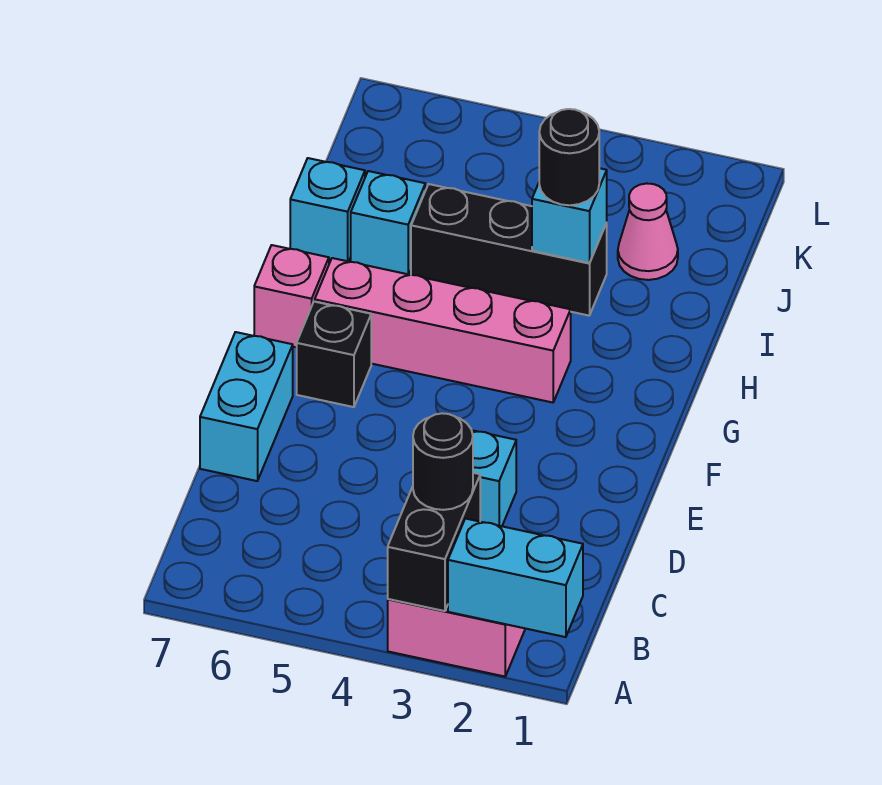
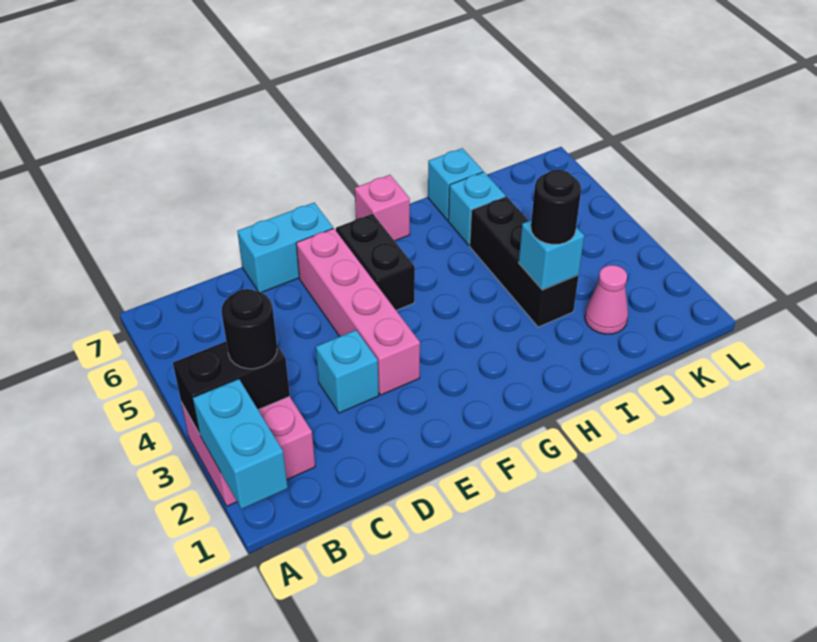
black 1x1 brick [297,302,371,407] -> black 1x2 brick [336,214,415,310]
pink 1x4 brick [315,258,571,403] -> pink 1x4 brick moved to [296,228,420,395]

